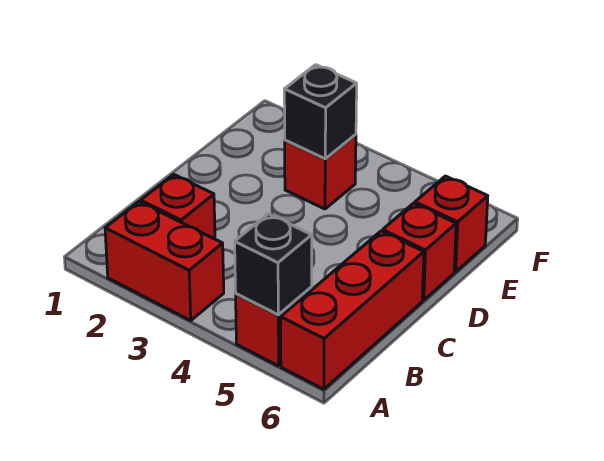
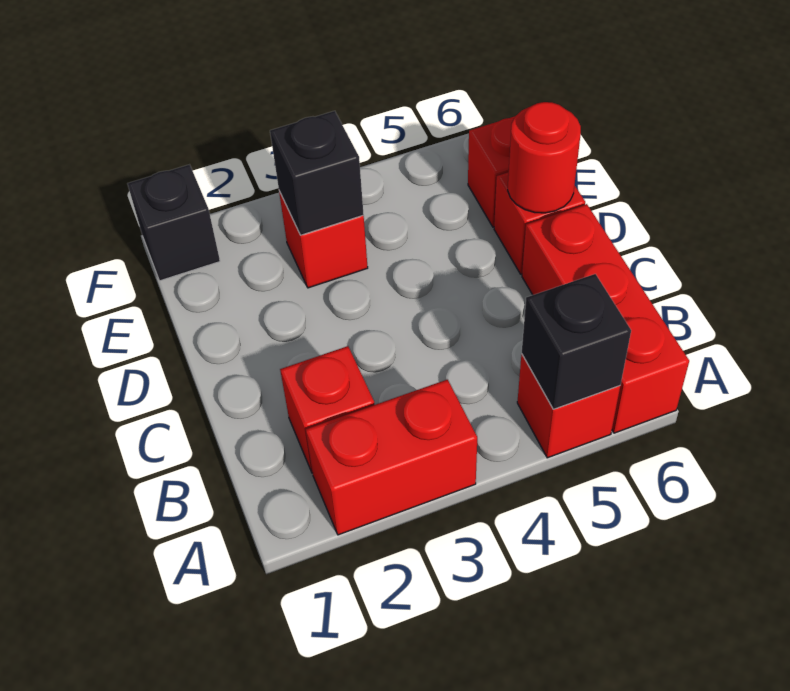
none -> red 1x1 round brick [508,102,581,213]
none -> black 1x1 brick [127,164,220,281]

